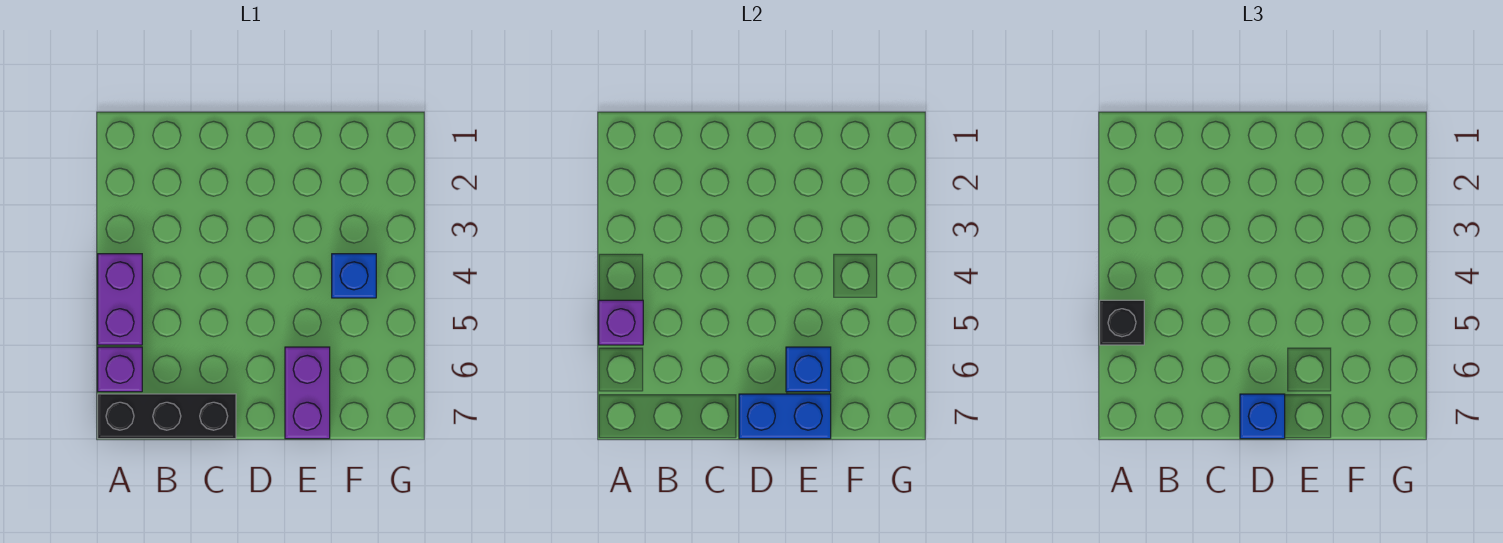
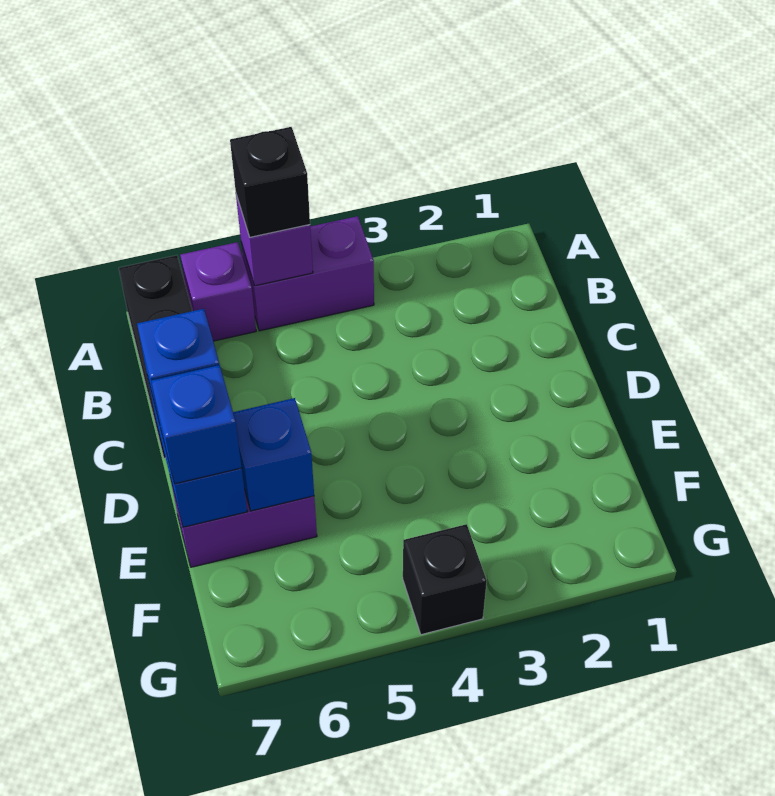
blue 1x1 brick [332,254,376,298] -> blue 1x1 brick moved to [151,365,242,484]
none -> black 1x1 brick [403,524,487,635]

